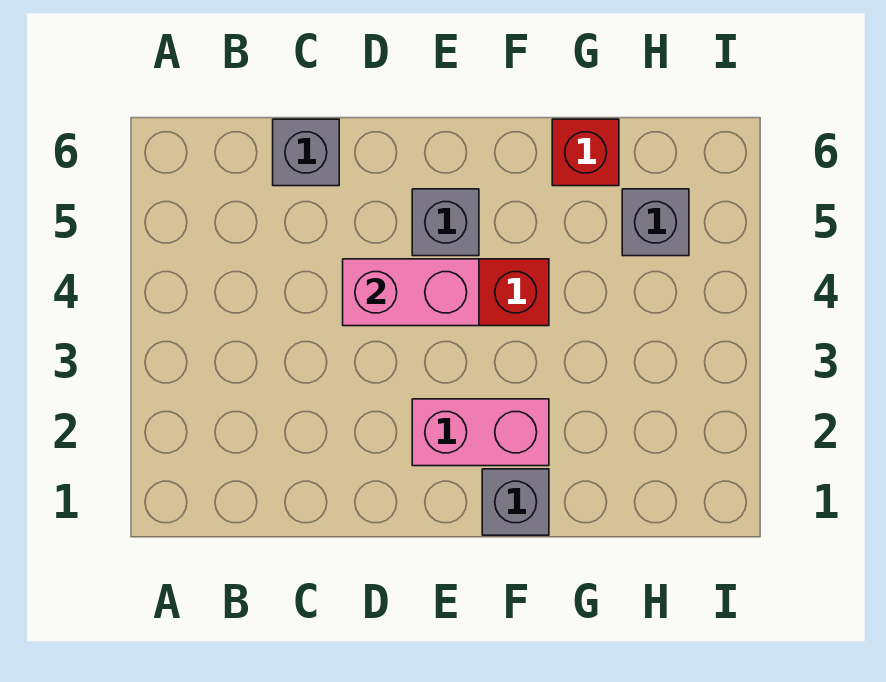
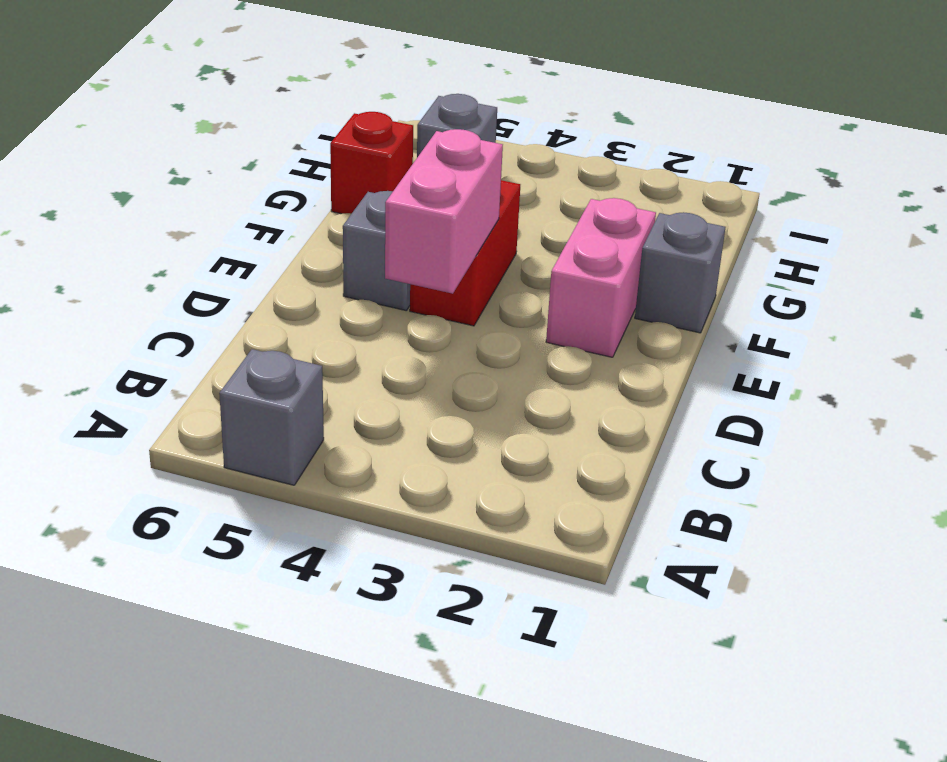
grey 1x1 brick [273,119,339,186] -> grey 1x1 brick moved to [219,349,324,485]

